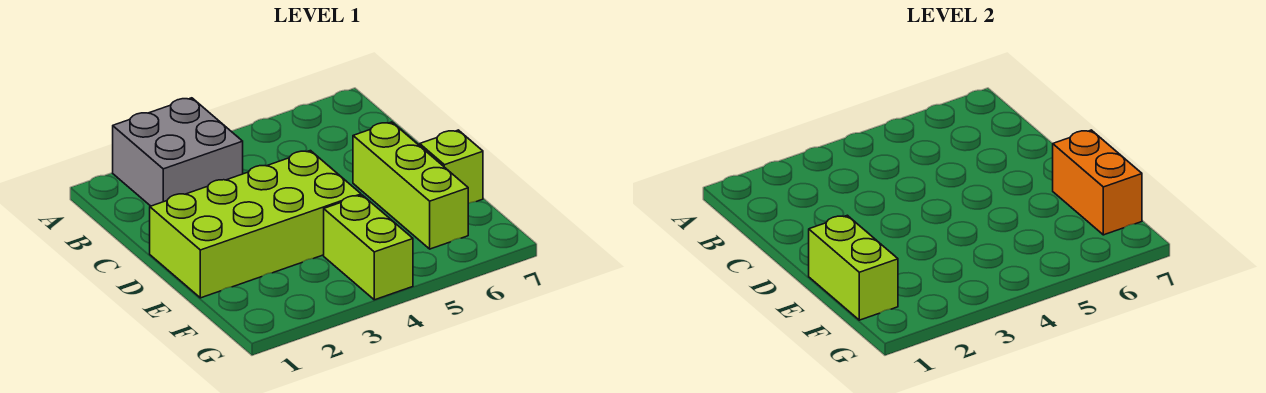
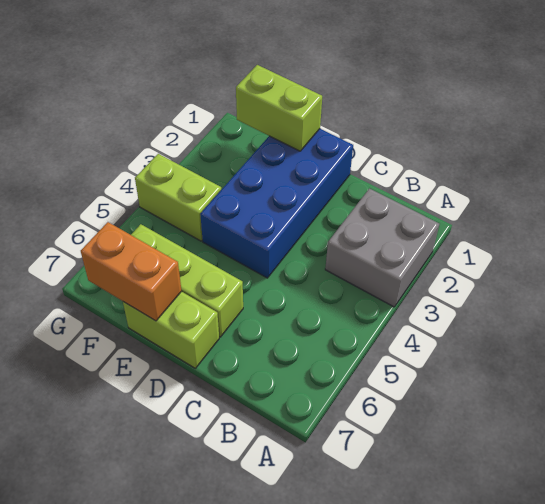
lime 2x4 brick [150,151,361,298] -> blue 2x4 brick [200,129,353,278]
lime 1x1 brick [420,130,483,203] -> lime 1x2 brick [123,291,219,368]

